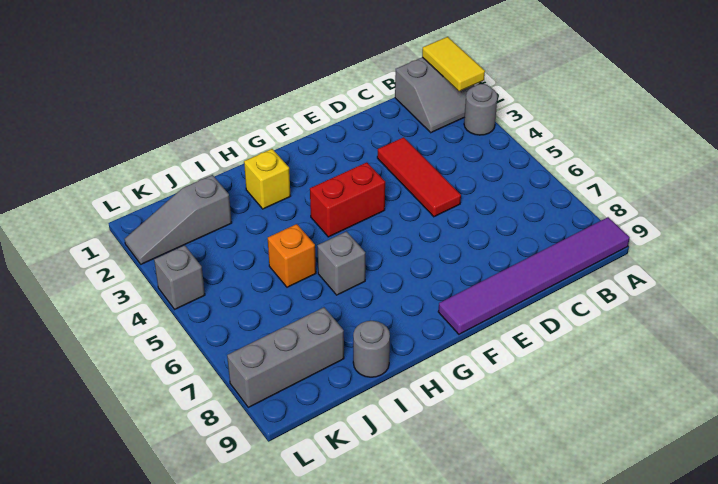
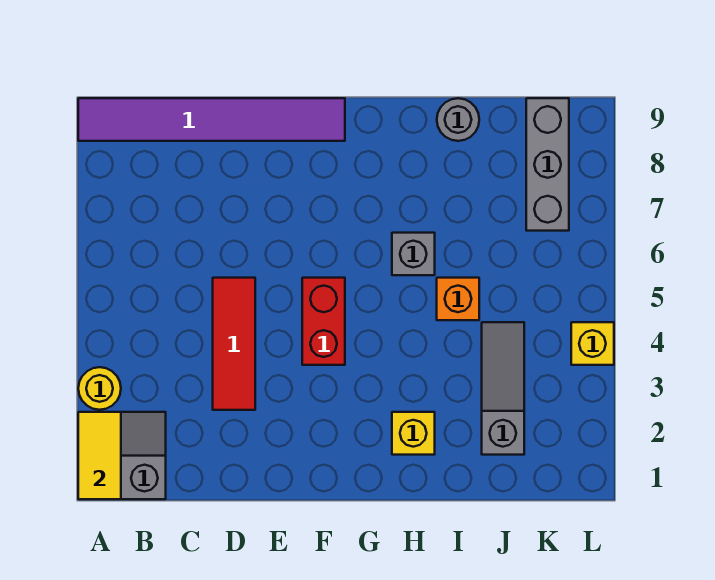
grey 1x1 round brick [464,84,497,135] -> yellow 1x1 round brick [78,367,121,410]
red 1x2 brick [310,162,385,237] -> red 1x2 brick turned to [302,278,345,365]
grey 1x3 slope [125,175,232,264] -> grey 1x3 slope turned to [482,322,524,455]
grey 1x3 brick [227,307,344,407] -> grey 1x3 brick turned to [526,98,569,231]
grey 1x1 brick [154,245,205,309] -> yellow 1x1 brick [571,322,614,365]

